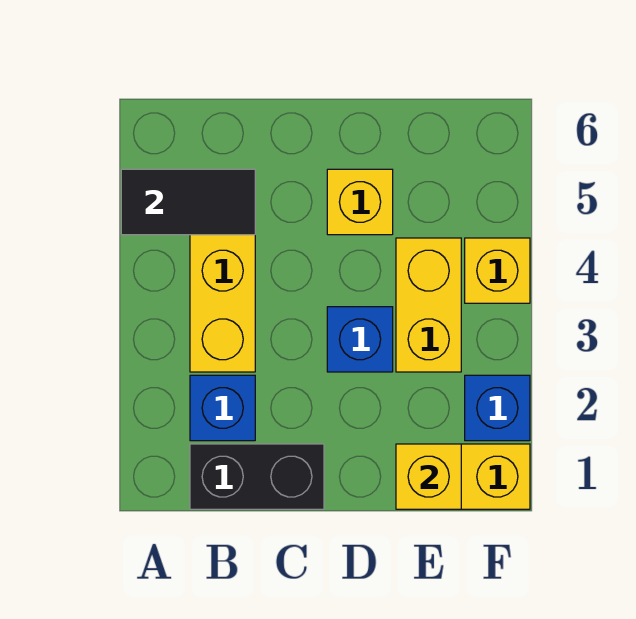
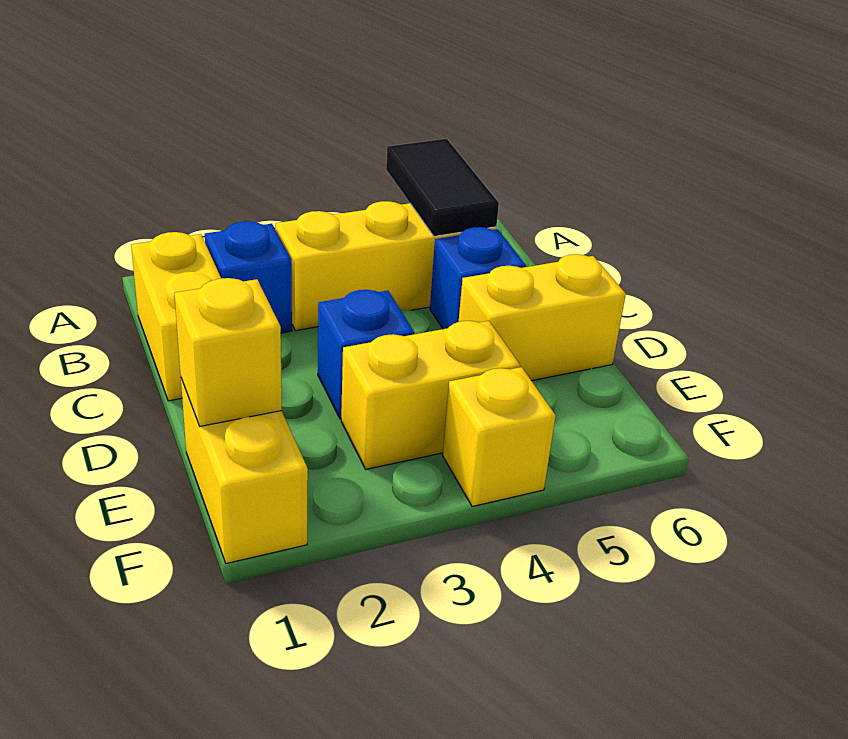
black 1x2 brick [190,444,324,509] -> yellow 1x2 brick [131,232,221,401]
yellow 1x1 brick [327,169,393,235] -> yellow 1x2 brick [459,254,626,381]
blue 1x1 brick [465,375,530,441] -> blue 1x1 brick moved to [430,227,526,329]

